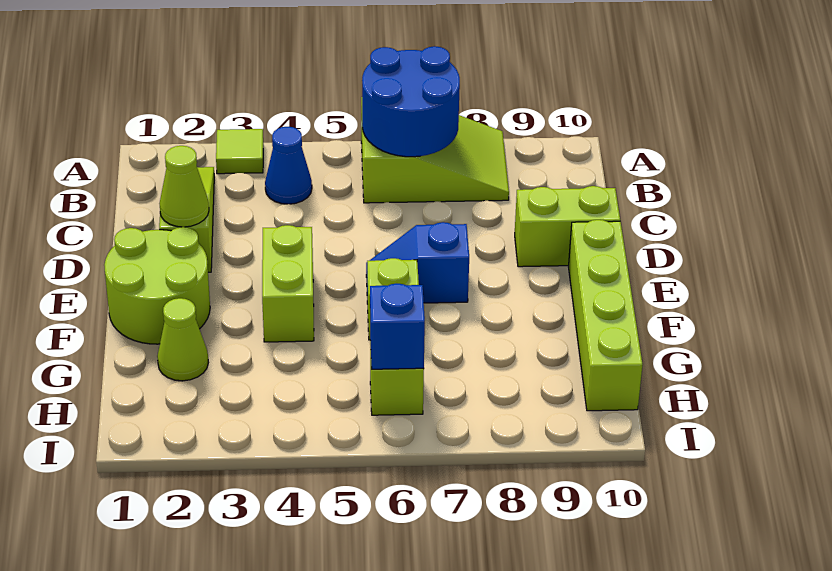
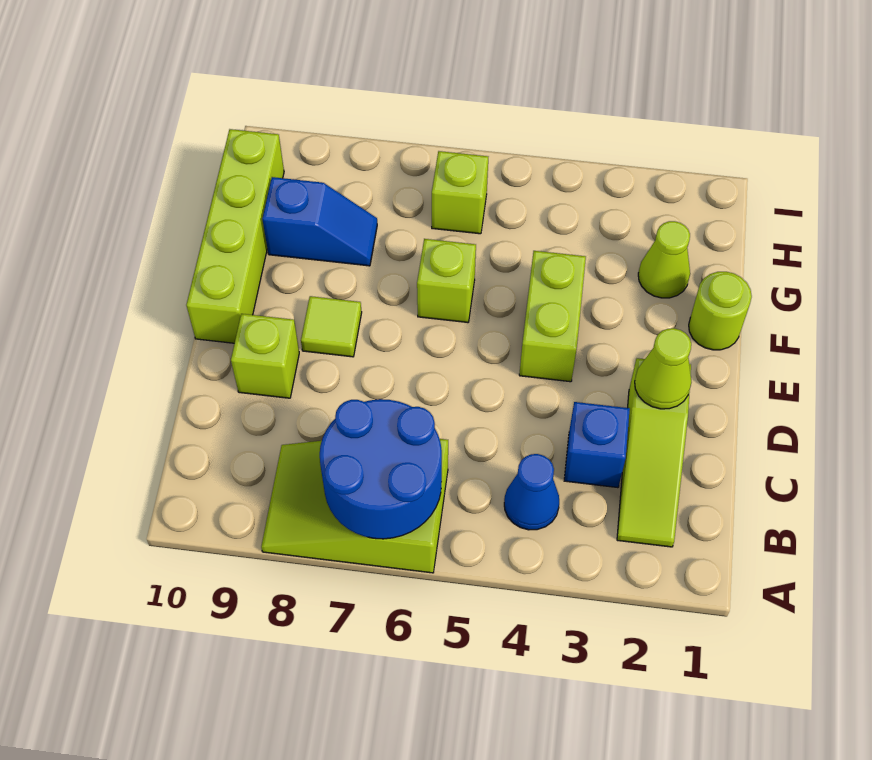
lime 1x1 tile [216,129,263,174] -> lime 1x1 tile moved to [301,296,362,357]
lime 1x2 brick [515,186,620,267] -> lime 1x1 brick [231,314,299,398]
lime 2x2 round brick [104,227,210,344] -> lime 1x1 round brick [689,272,752,350]
blue 1x2 slope [366,222,469,304] -> blue 1x2 slope moved to [262,177,377,266]
blue 1x1 brick [370,284,425,369] -> blue 1x1 brick moved to [564,402,630,488]

